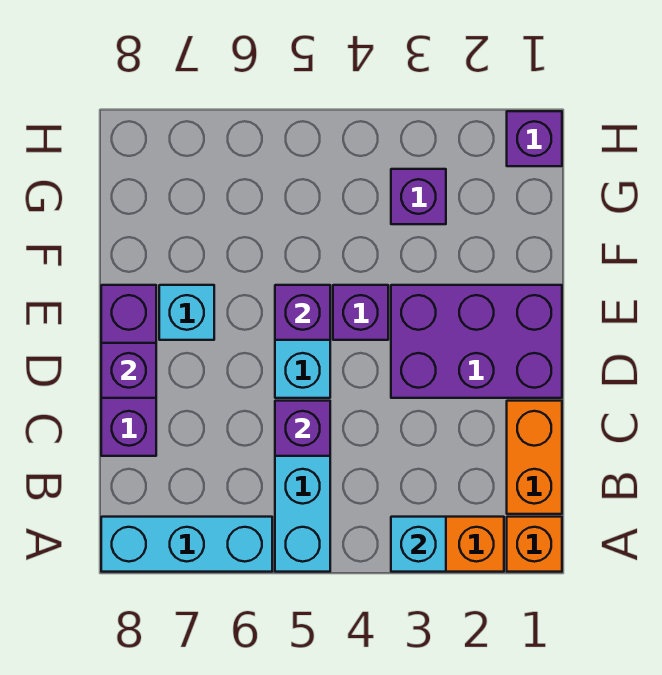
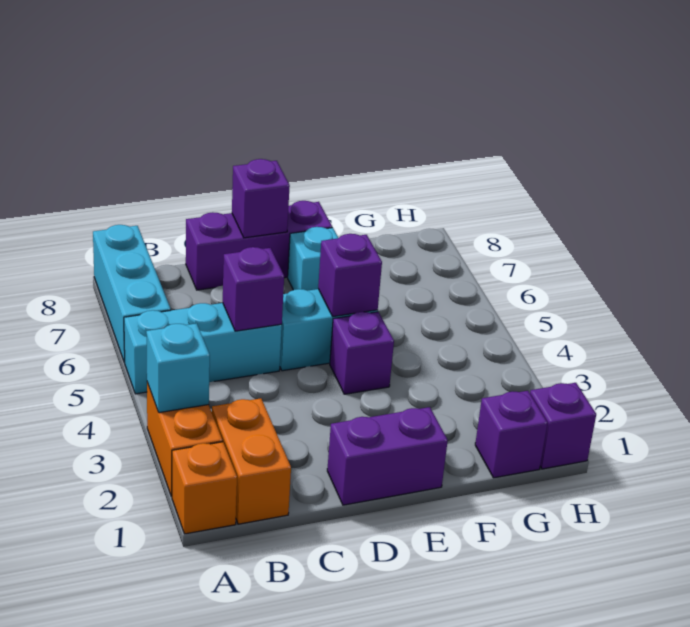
orange 1x2 brick [507,401,562,514] -> orange 1x2 brick turned to [212,398,291,524]
purple 2x3 brick [391,285,562,398] -> purple 1x2 brick [327,407,448,505]
purple 1x1 brick [391,169,446,224] -> purple 1x1 brick moved to [475,391,548,478]

